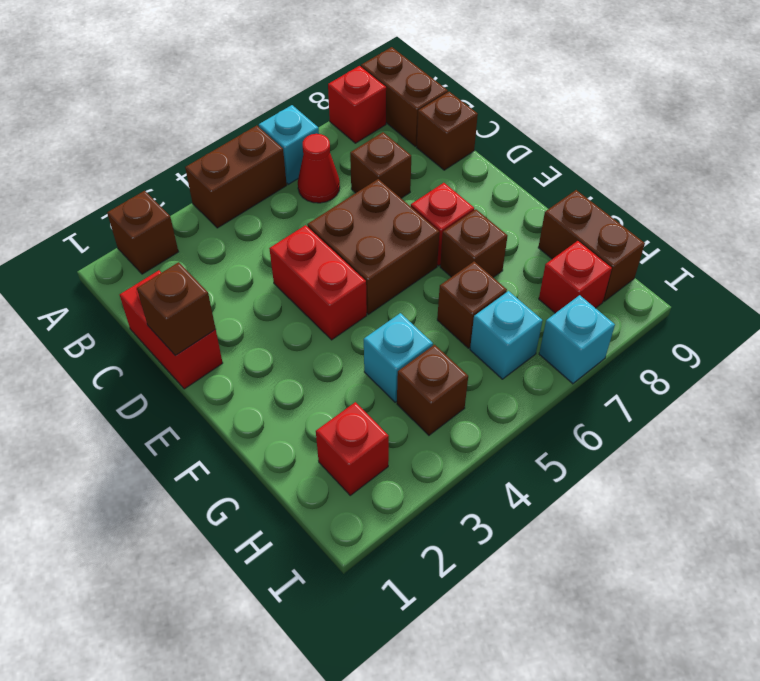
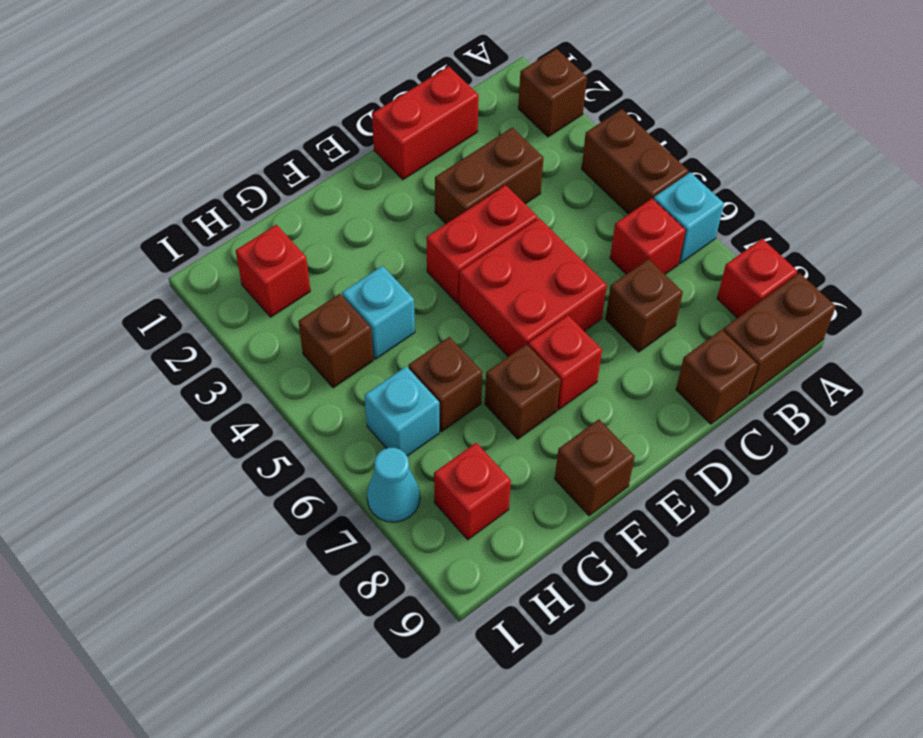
red 1x1 cone [298,134,340,203] -> red 1x1 brick [610,198,686,274]
brown 1x1 brick [137,262,216,356] -> brown 1x1 brick moved to [555,419,635,516]
brown 2x2 brick [307,179,439,314] -> red 2x2 brick [459,218,607,357]
brown 1x2 brick [538,190,645,301] -> brown 1x2 brick moved to [435,128,544,224]
cyan 1x1 brick [539,295,615,384] -> cyan 1x1 cone [367,448,420,522]

